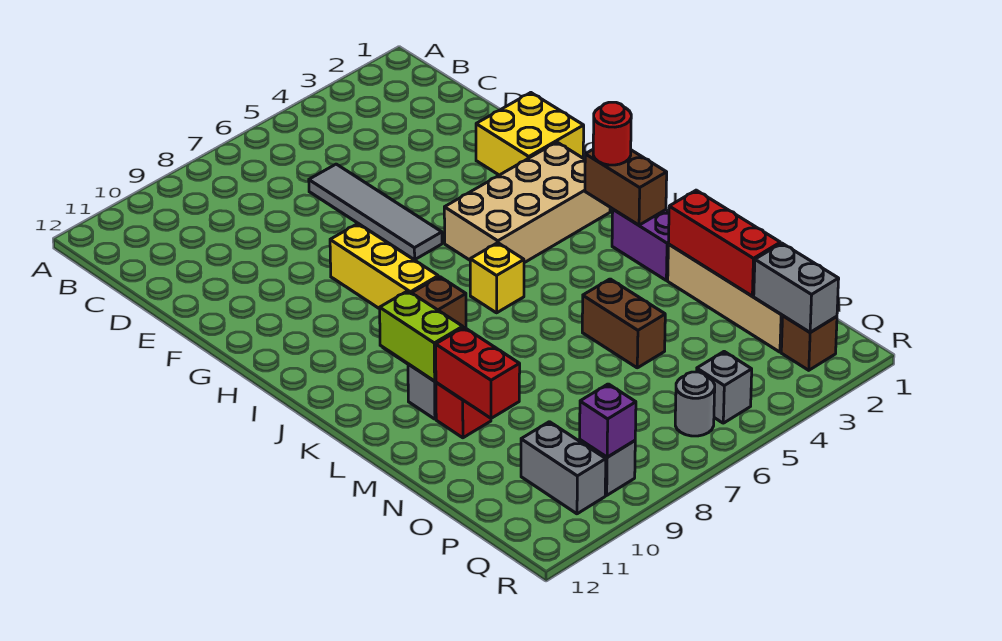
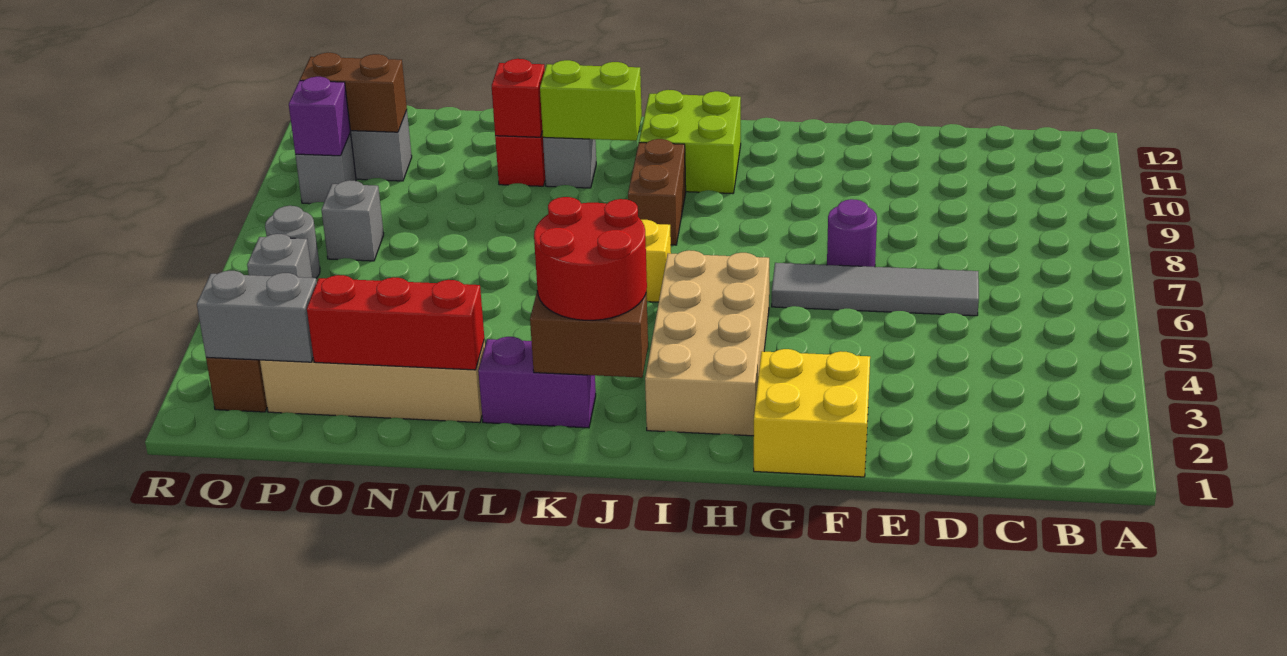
none -> purple 1x1 round brick [827,199,877,267]
yellow 1x3 brick [330,224,438,309] -> none
none -> lime 2x2 brick [639,90,741,194]
red 1x1 round brick [593,102,631,165] -> red 2x2 round brick [534,197,647,320]
brown 1x2 brick [582,279,665,368] -> brown 1x2 brick moved to [300,53,407,132]
red 1x2 brick [436,327,520,418] -> red 1x1 brick [492,59,545,137]
none -> grey 1x1 brick [322,180,384,261]

